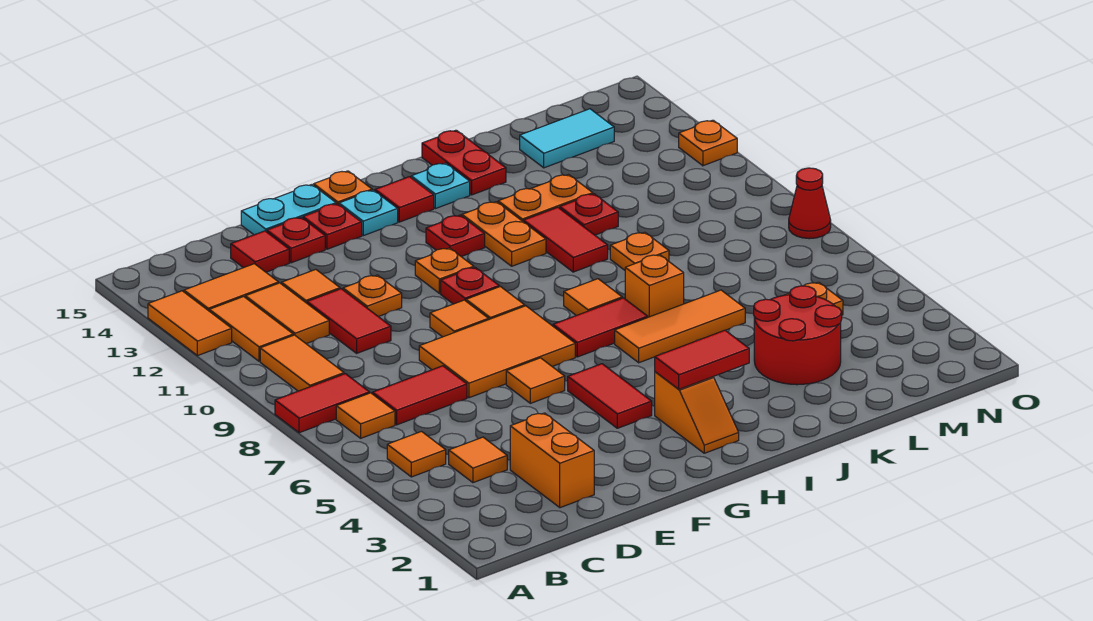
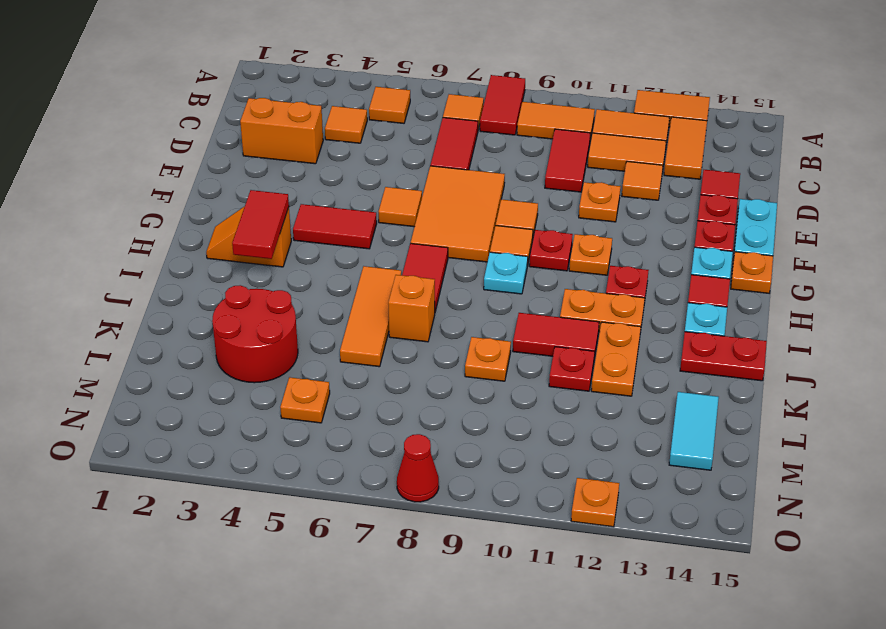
red 1x2 tile [307,289,391,353] -> red 1x2 tile turned to [545,129,590,192]
none -> cyan 1x1 plate [484,252,528,294]
orange 1x1 tile [564,279,622,316] -> none

